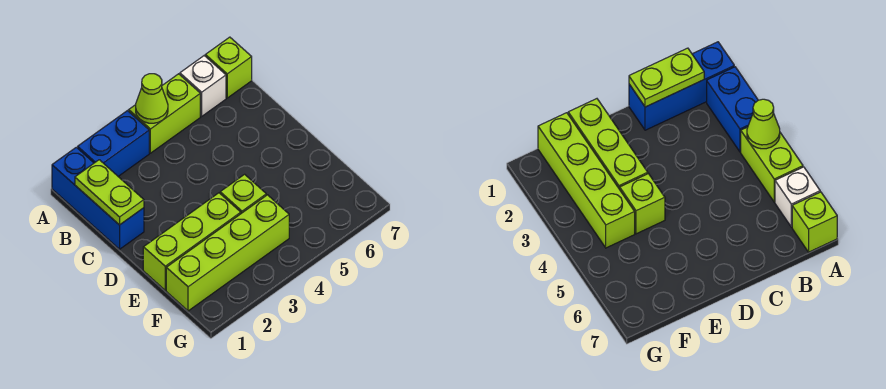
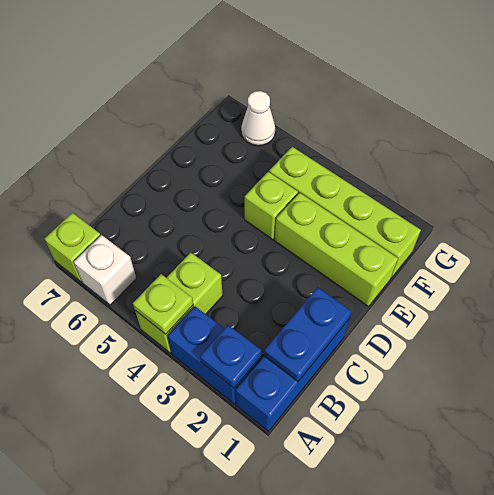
none -> blue 1x1 plate [200,325,261,388]
lime 1x2 brick [129,74,200,153] -> lime 1x2 brick turned to [135,253,223,353]
lime 1x1 cone [136,74,168,123] -> lime 1x1 plate [133,274,193,334]
lime 1x2 plate [75,160,144,225] -> blue 1x2 plate [264,287,352,381]
none -> white 1x1 cone [241,91,275,146]

